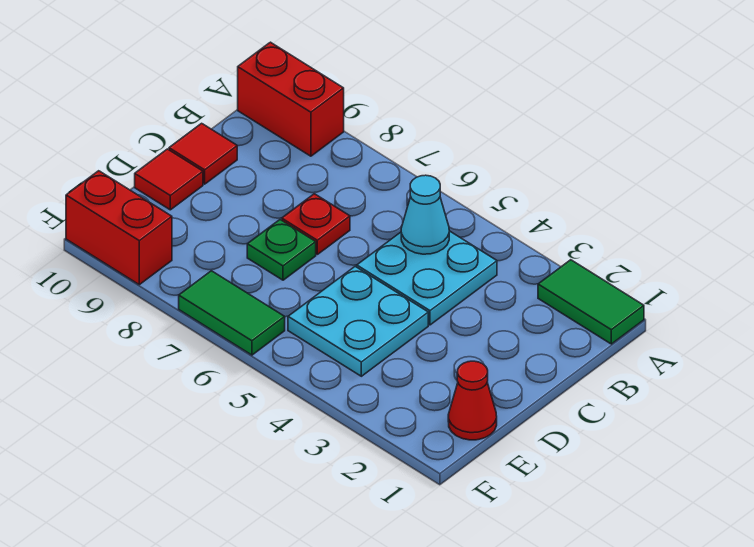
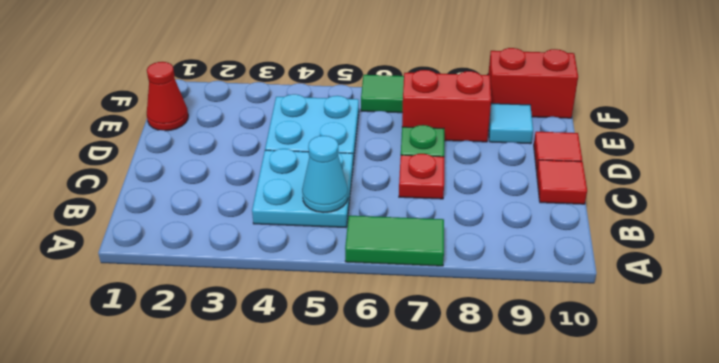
green 1x2 tile [538,260,644,344] -> green 1x2 tile moved to [345,216,444,266]
red 1x2 brick [238,42,344,156] -> red 1x2 brick moved to [402,70,491,142]
none -> cyan 1x1 tile [489,104,533,144]

